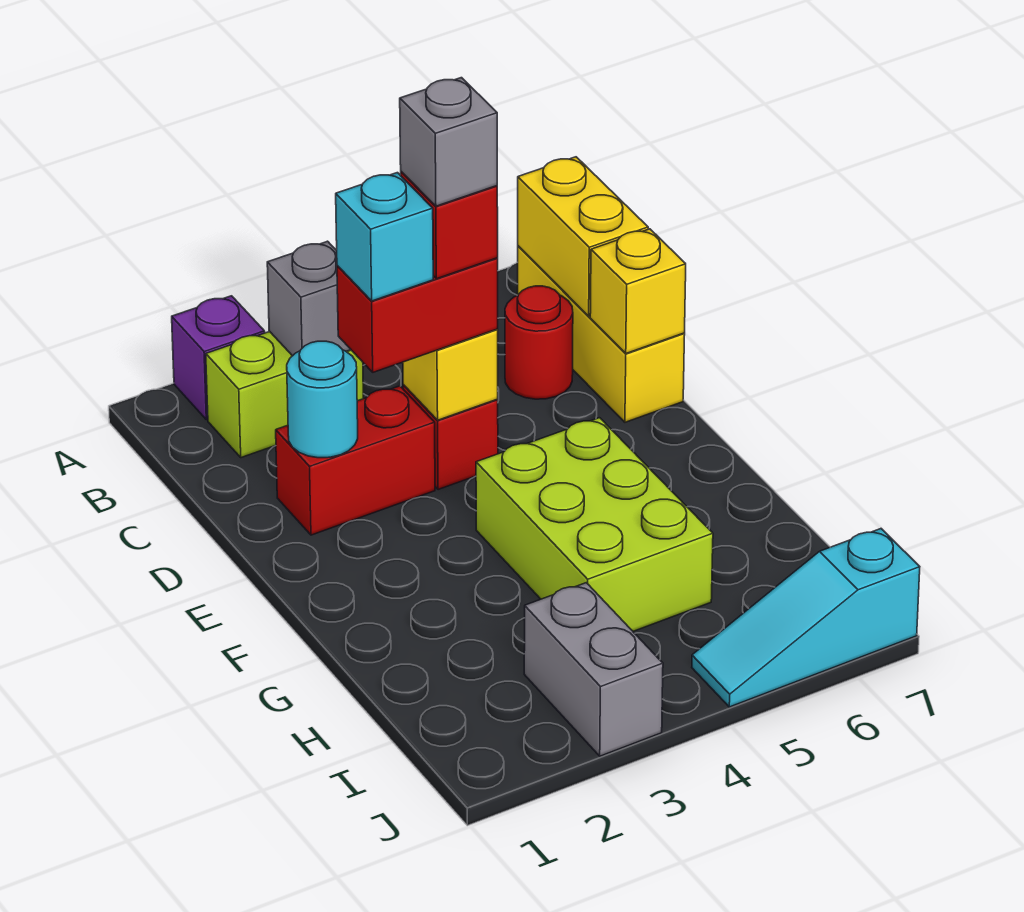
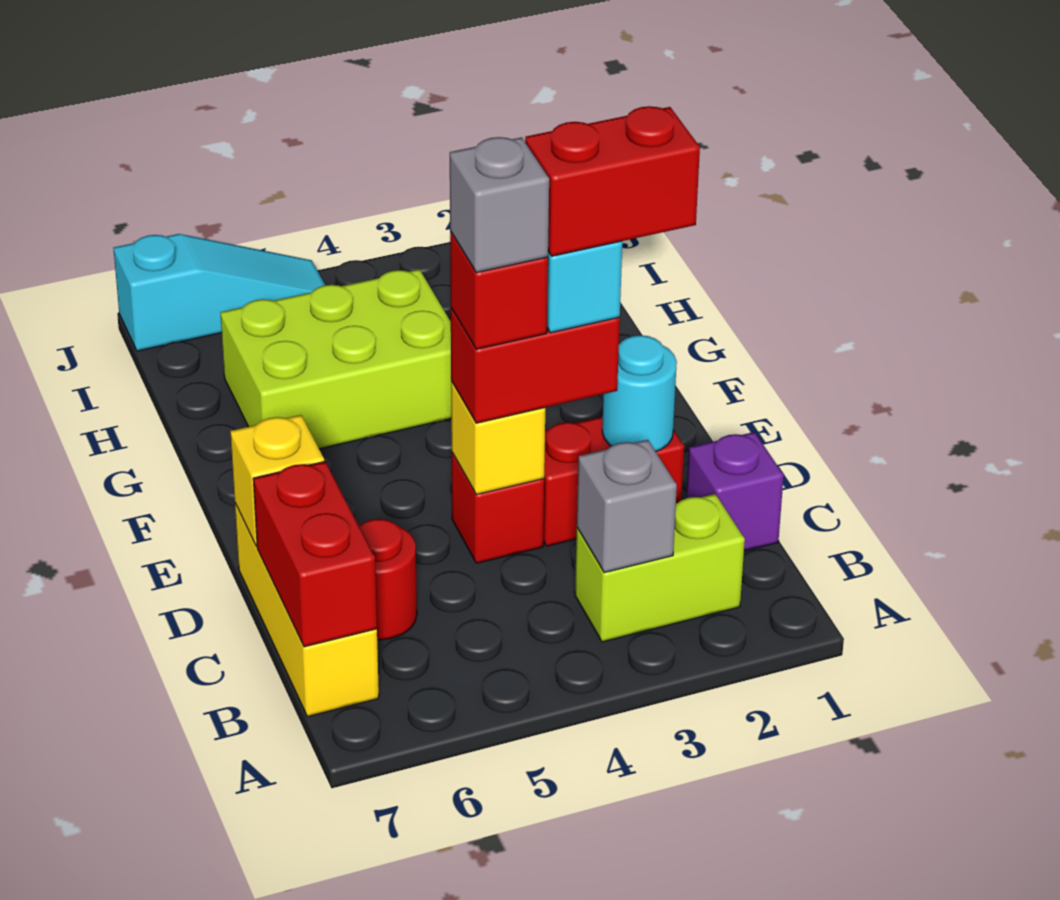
purple 1x1 brick [172,296,265,420] -> purple 1x1 brick moved to [686,432,784,551]
yellow 1x2 brick [518,157,648,316] -> red 1x2 brick [253,462,377,647]
none -> red 1x2 brick [525,106,700,256]
lime 2x3 brick [476,418,713,631] -> lime 2x3 brick turned to [220,269,451,449]
grey 1x2 brick [524,583,663,756] -> none

